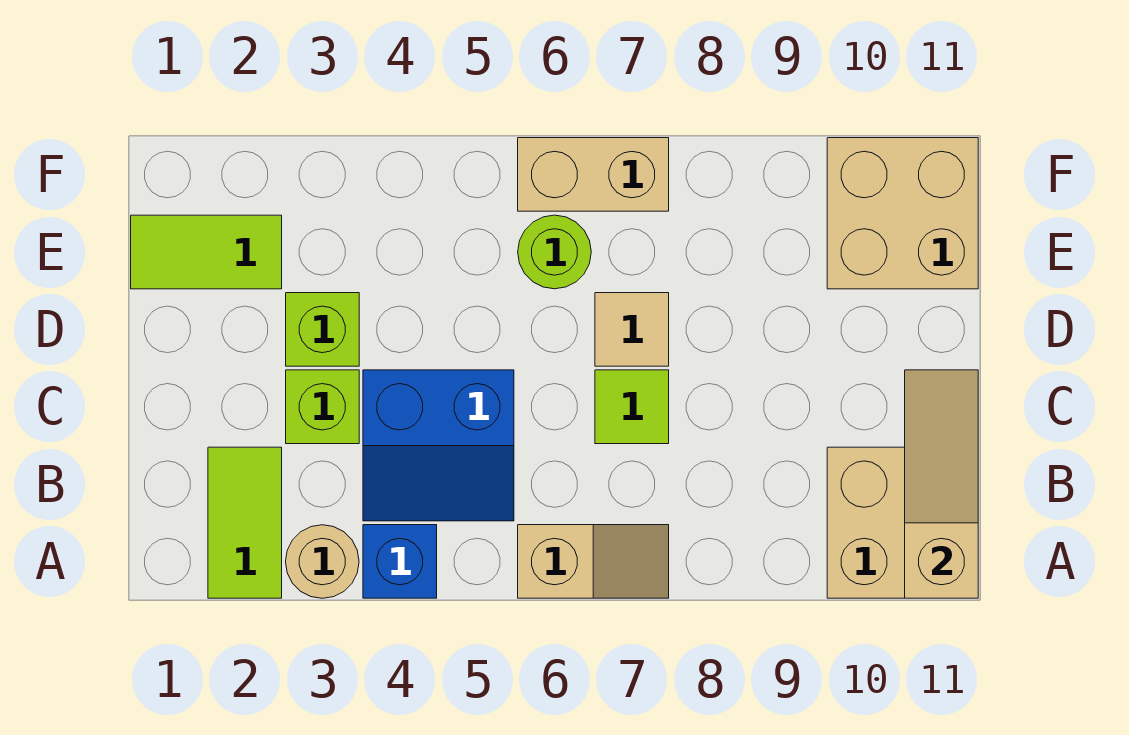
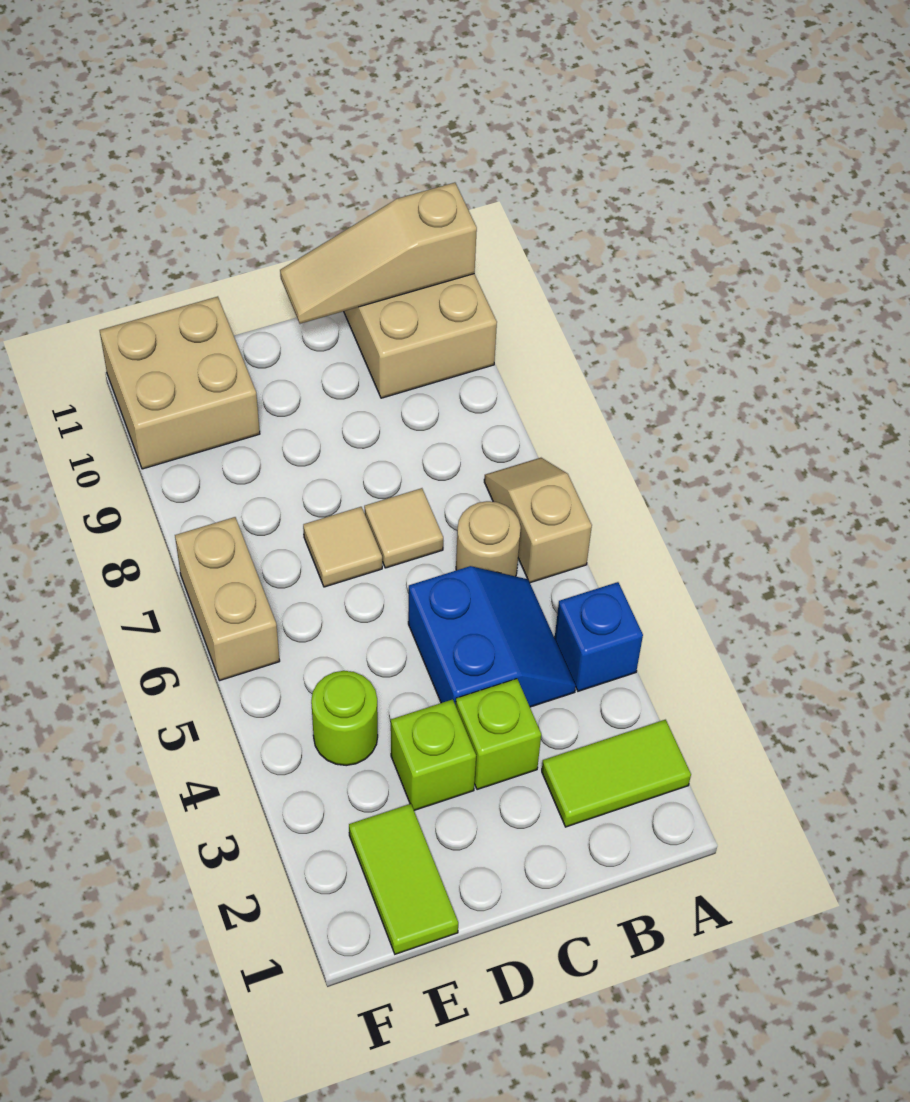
tan 1x1 round brick [286,525,359,598] -> tan 1x1 round brick moved to [456,501,521,576]
lime 1x1 tile [595,370,669,444] -> tan 1x1 tile [364,488,443,568]
lime 1x1 round brick [518,215,591,289] -> lime 1x1 round brick moved to [311,671,378,766]

